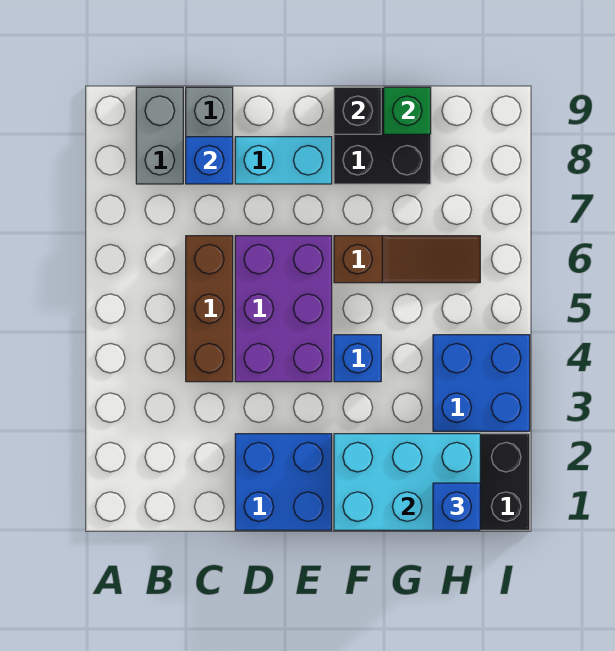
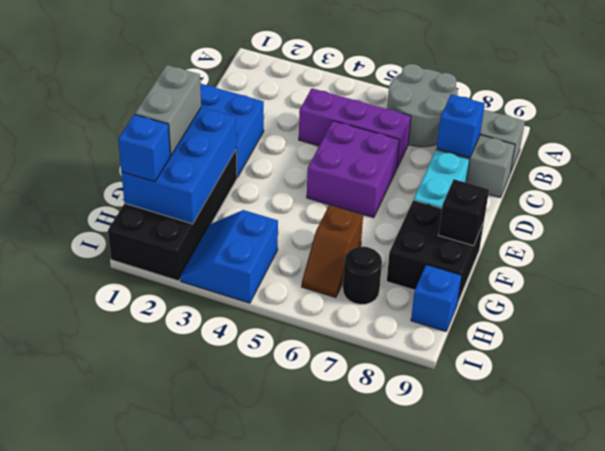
none -> grey 2x2 round brick [387,64,458,147]
brown 1x3 brick [186,236,233,382] -> purple 1x3 brick [299,88,411,168]
purple 2x3 brick [235,236,332,382] -> purple 2x2 brick [307,121,399,218]
cyan 2x3 brick [334,434,480,530] -> blue 2x3 brick [121,107,236,224]
none -> grey 1x2 brick [135,65,201,155]
blue 1x1 brick [334,335,381,382] -> blue 1x1 brick moved to [411,265,462,331]
brown 1x3 slope [334,236,480,283] -> brown 1x2 slope [302,205,363,298]
green 1x1 brick [384,87,431,134] -> none
blue 2x2 brick [433,335,530,431] -> blue 2x2 slope [180,210,278,303]
none -> black 1x1 round brick [343,247,382,305]

